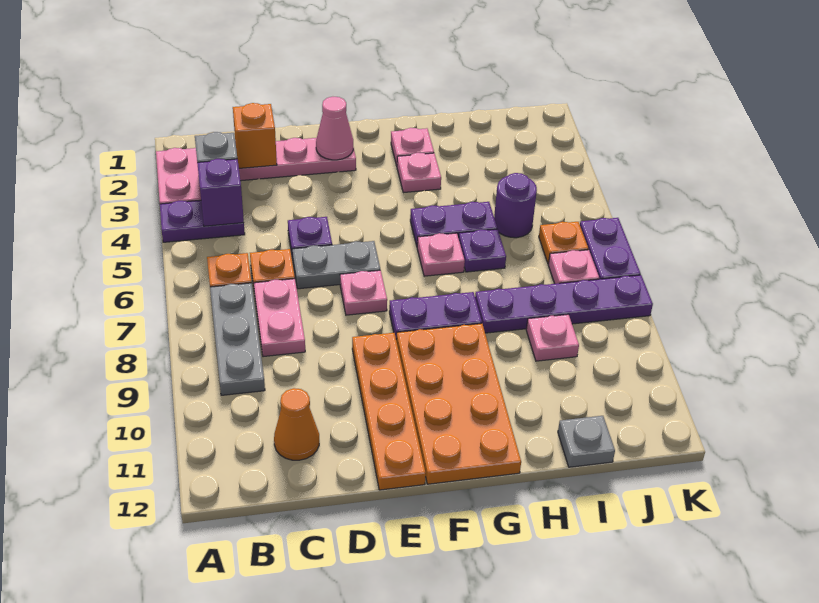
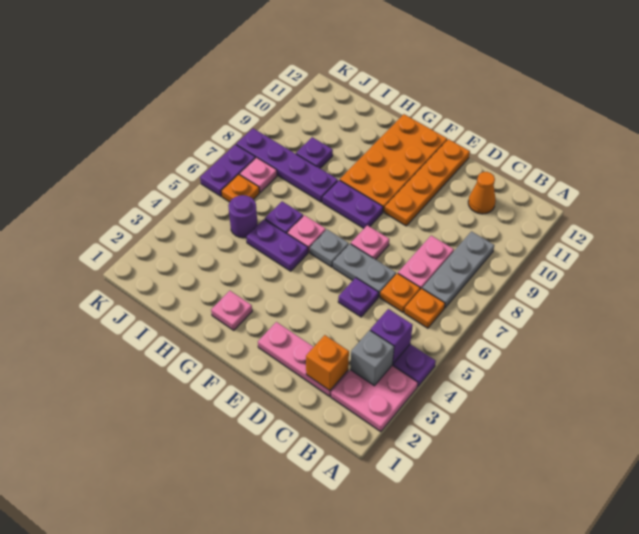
pink 1x1 cone [316,97,353,160] -> none
pink 1x1 plate [397,153,441,193] -> none
pink 1x1 plate [526,314,579,361] -> purple 1x1 plate [296,137,333,168]
grey 1x1 plate [558,416,615,467] -> grey 1x1 plate moved to [310,230,349,267]

